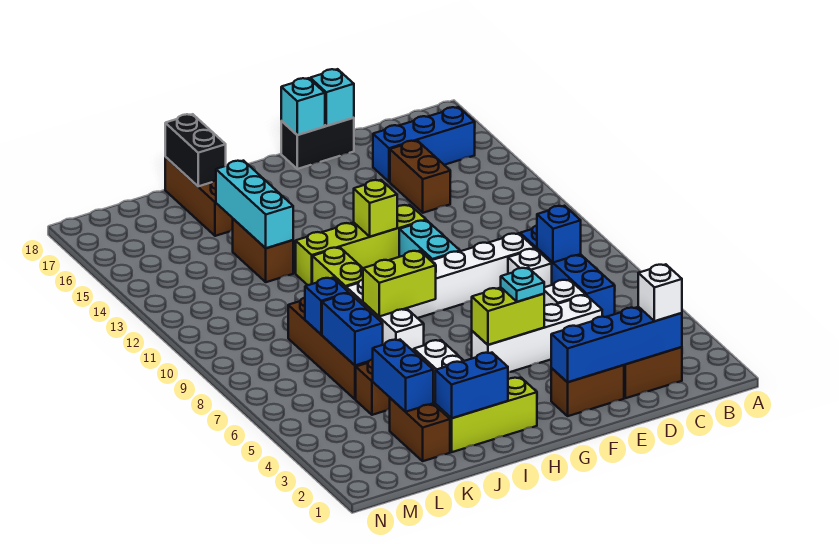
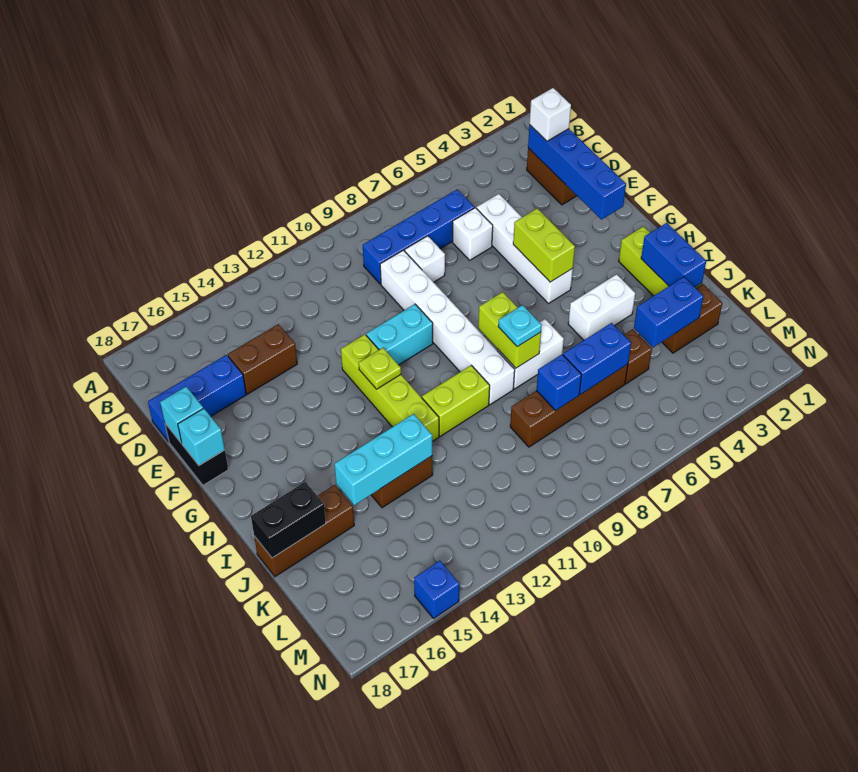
blue 1x3 brick [373,107,475,182] -> blue 1x3 brick turned to [148,355,246,442]
blue 1x1 brick [537,206,581,263] -> blue 1x1 brick moved to [414,561,459,618]
brown 1x2 brick [551,365,624,416] -> none
cyan 1x1 plate [501,268,544,302] -> cyan 1x1 plate moved to [498,305,542,347]
lime 1x1 brick [354,180,397,237] -> lime 1x1 plate [359,348,401,389]

